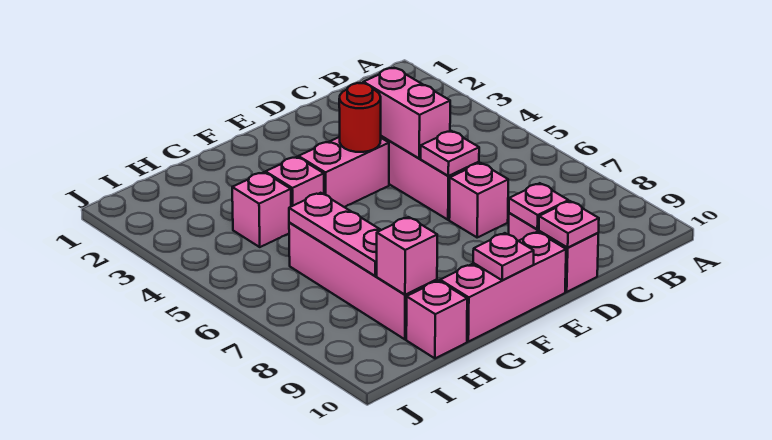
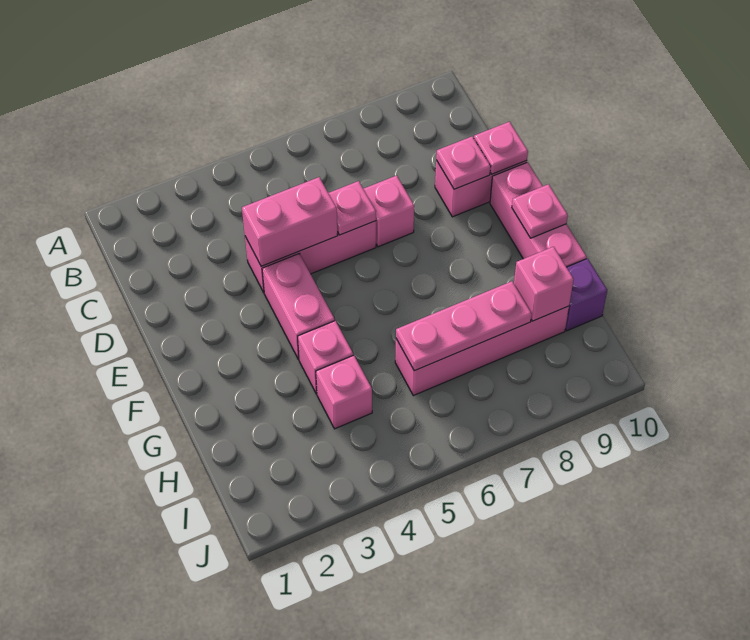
red 1x1 round brick [339,83,381,152] -> none
pink 1x1 brick [406,281,467,358] -> purple 1x1 brick [565,259,607,331]

